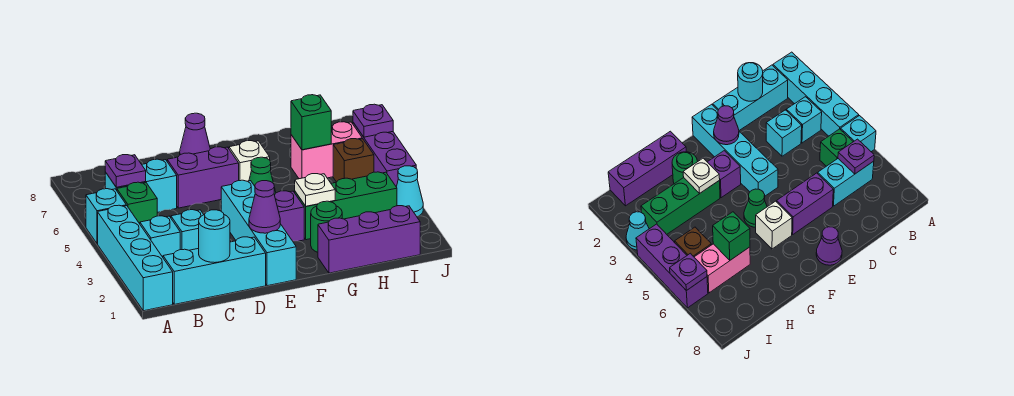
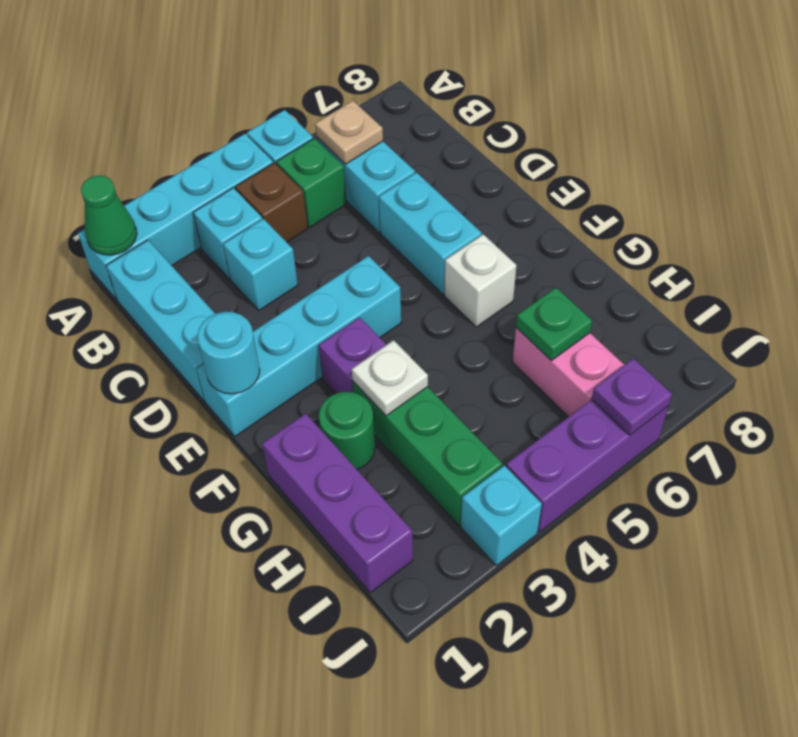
purple 1x1 plate [105,155,146,187] -> tan 1x1 plate [315,101,383,164]
cyan 1x1 round brick [199,210,230,263] -> cyan 1x1 round brick moved to [198,312,260,394]
purple 1x2 brick [167,147,239,208] -> cyan 1x2 brick [379,172,482,294]
purple 1x1 cone [249,181,280,233] -> none
purple 1x1 cone [180,113,210,155] -> none
green 1x1 cone [249,157,276,195] -> green 1x1 cone moved to [81,176,137,255]
green 1x1 brick [291,95,331,150] -> green 1x1 plate [516,288,592,360]
brown 1x1 brick [333,139,374,182] -> brown 1x1 brick moved to [236,163,308,242]
cyan 1x1 cone [397,166,423,216] -> cyan 1x1 brick [461,465,542,566]

